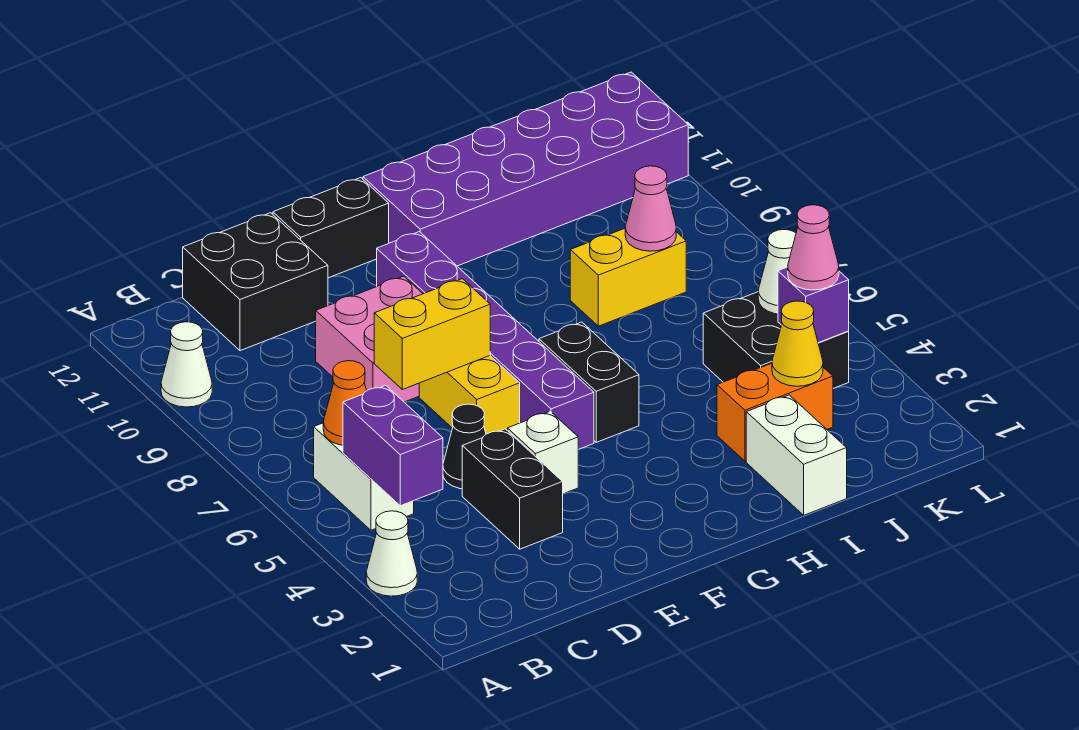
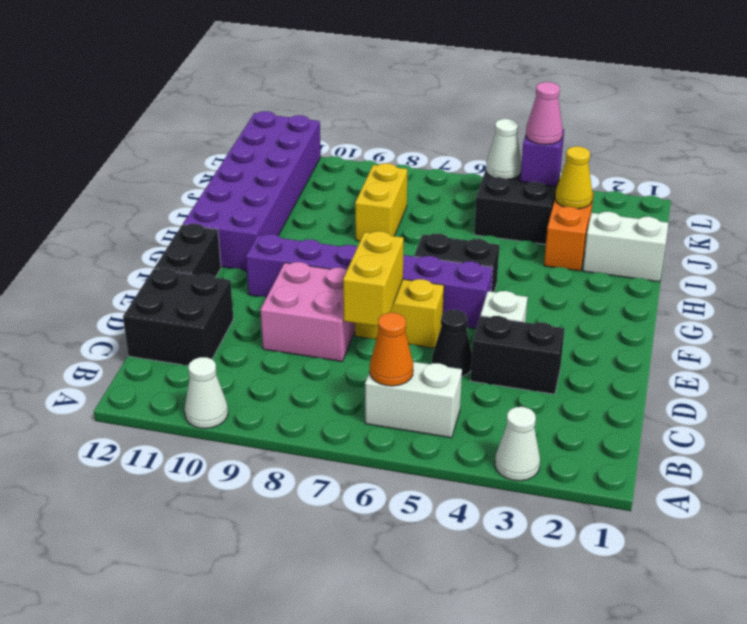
purple 1x2 brick [343,385,443,506] -> none
pink 1x1 cone [625,166,676,251] -> none

